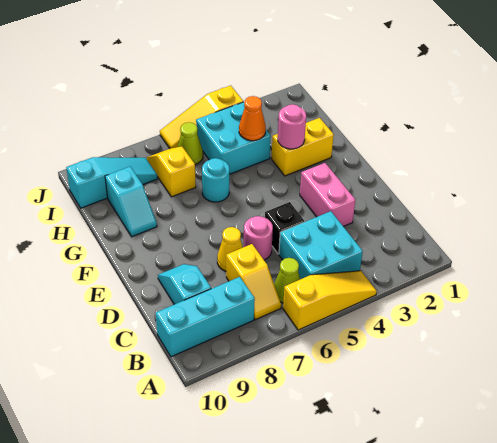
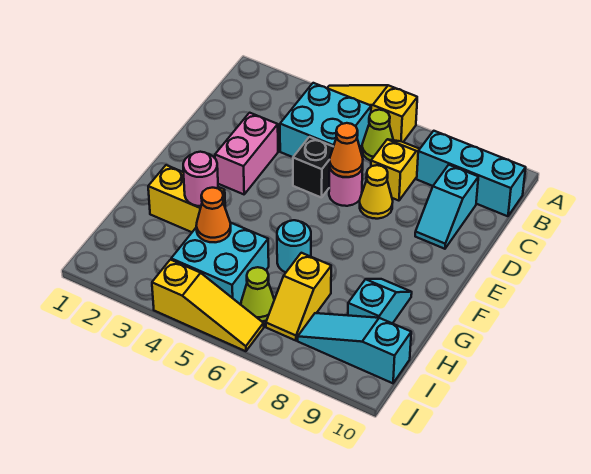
none -> orange 1x1 cone [330,123,363,177]

